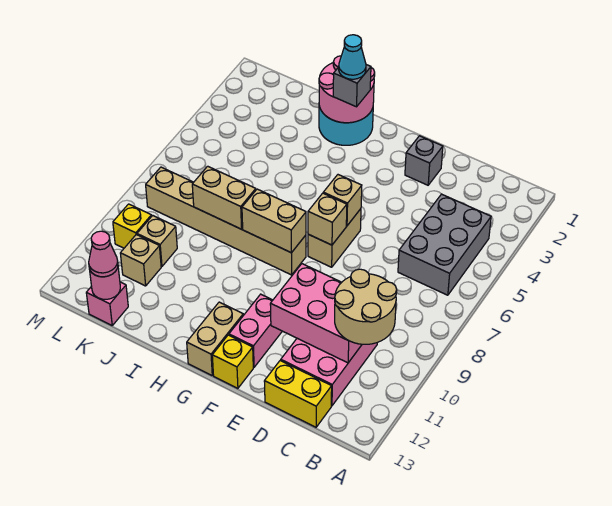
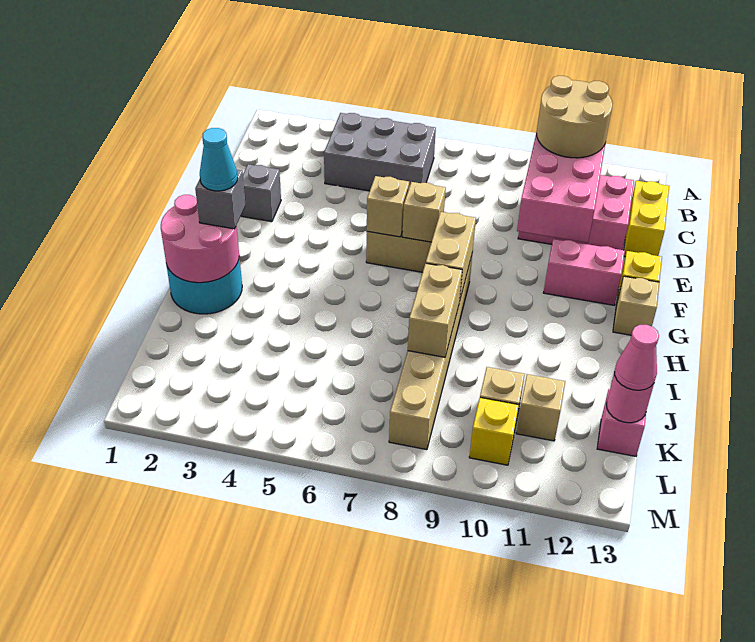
tan 1x2 brick [187,302,243,375] -> tan 1x1 brick [613,276,659,335]

